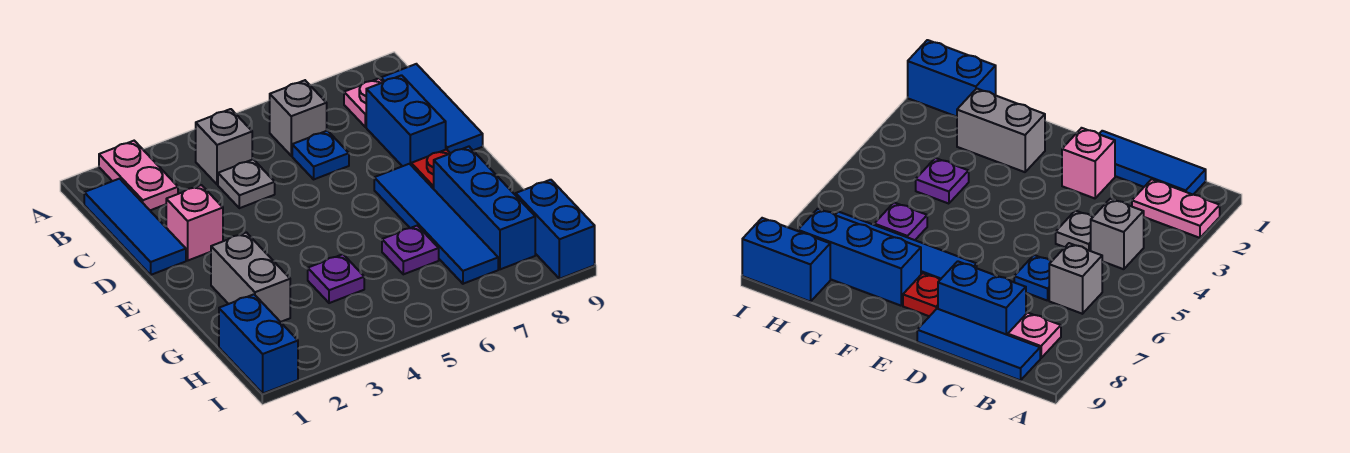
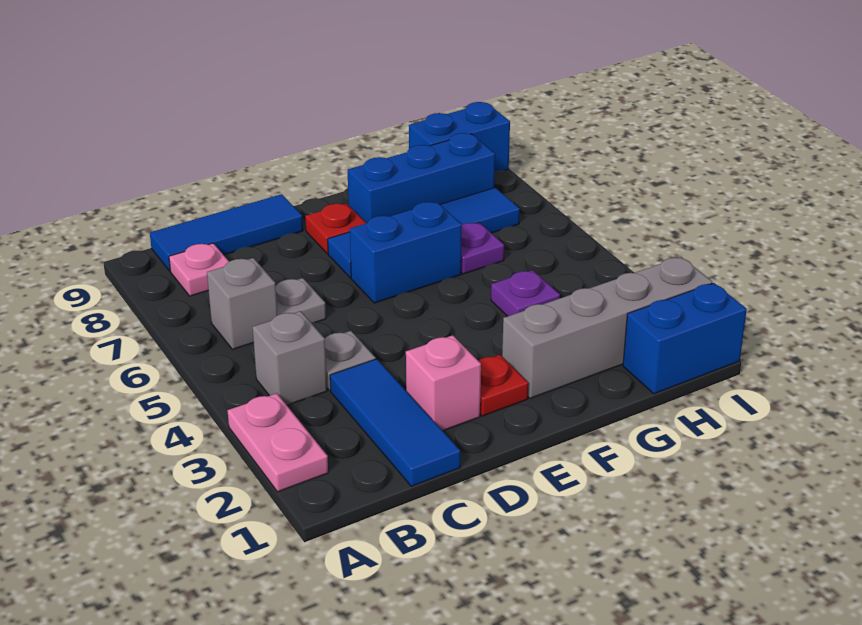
pink 1x2 plate [99,141,178,210] -> pink 1x2 plate turned to [227,393,328,492]
blue 1x3 tile [84,179,186,275] -> blue 1x3 tile turned to [330,359,460,486]
blue 1x1 plate [292,131,349,179] -> grey 1x1 plate [276,278,326,323]
blue 1x2 brick [366,75,446,166] -> blue 1x2 brick moved to [350,202,462,303]
none -> red 1x1 plate [479,355,528,416]
grey 1x2 brick [211,233,290,322] -> grey 1x4 brick [502,257,712,398]

